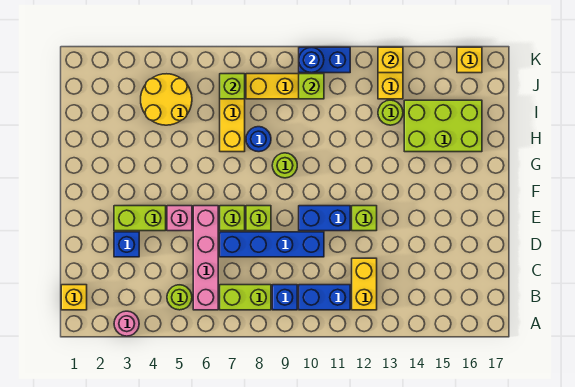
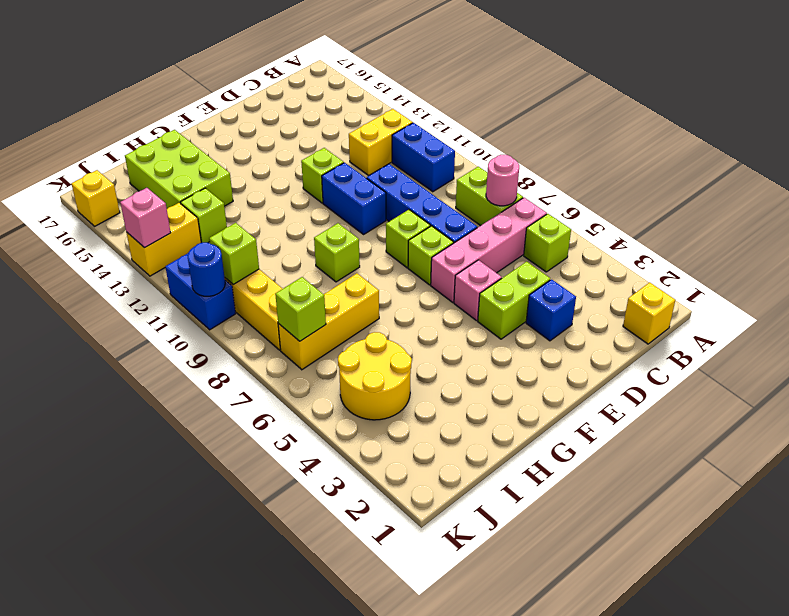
pink 1x1 round brick [114,311,139,336] -> pink 1x1 round brick moved to [486,155,519,206]
lime 1x1 round brick [167,285,192,310] -> lime 1x1 brick [524,214,571,272]
blue 1x1 brick [272,285,297,310] -> none
lime 1x2 brick [114,206,166,231] -> lime 1x2 brick turned to [478,262,550,339]
lime 1x1 round brick [272,153,297,178] -> lime 1x1 brick [314,223,360,282]
blue 1x1 round brick [246,127,271,152] -> none
lime 1x1 round brick [378,100,403,125] -> lime 1x1 brick [180,188,227,243]
yellow 1x1 brick [378,47,403,73] -> pink 1x1 brick [120,188,171,248]

